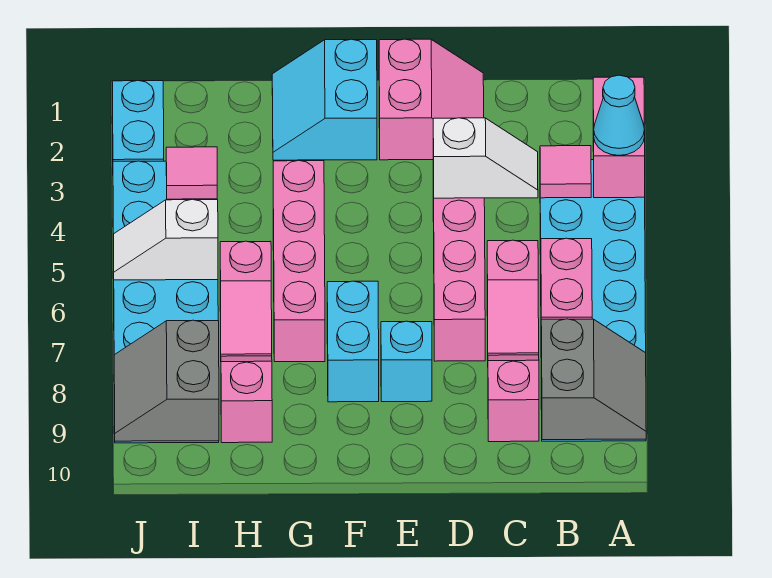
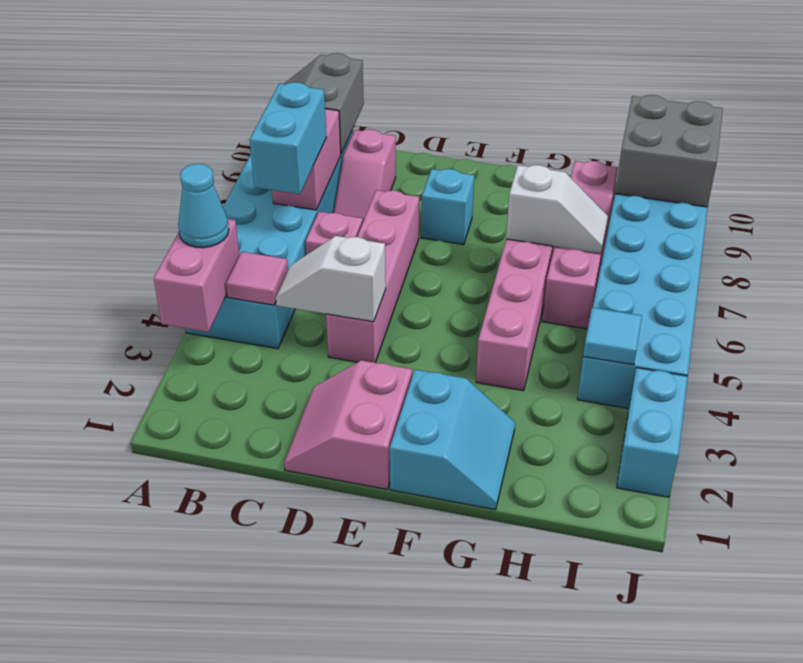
cyan 1x2 brick [327,281,379,402] -> cyan 1x2 brick moved to [250,82,327,194]
pink 1x1 tile [166,147,217,199] -> cyan 1x1 tile [583,308,642,365]
white 1x2 slope [113,199,218,280] -> white 1x2 slope moved to [506,165,608,253]
grey 2x2 slope [114,320,219,441] -> grey 2x2 brick [615,95,723,207]

